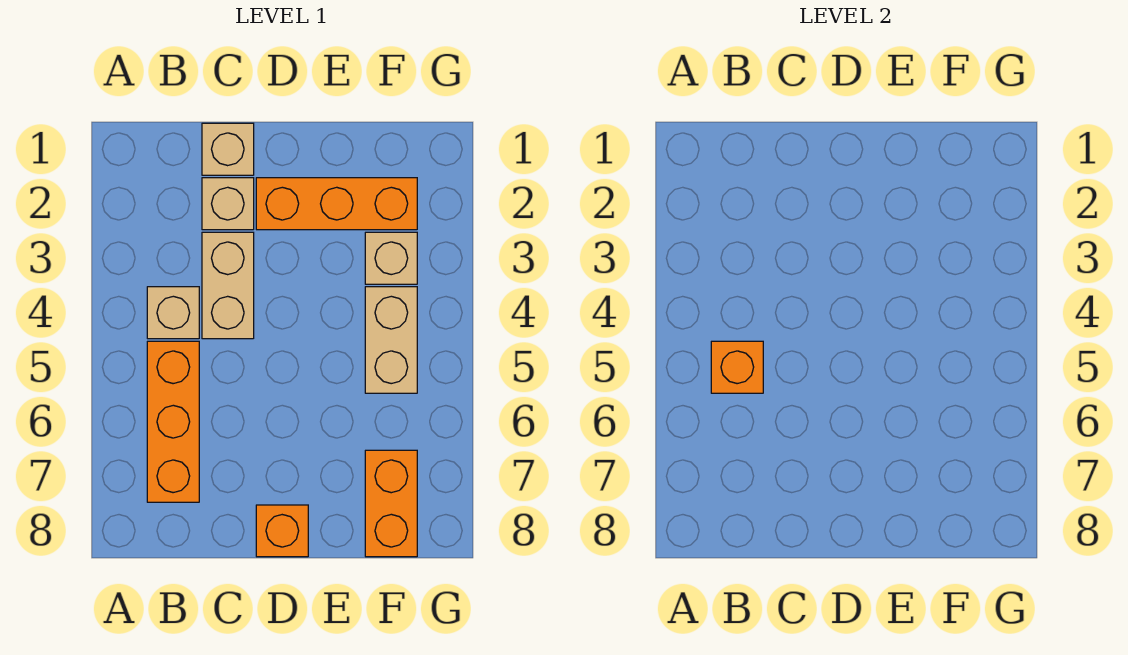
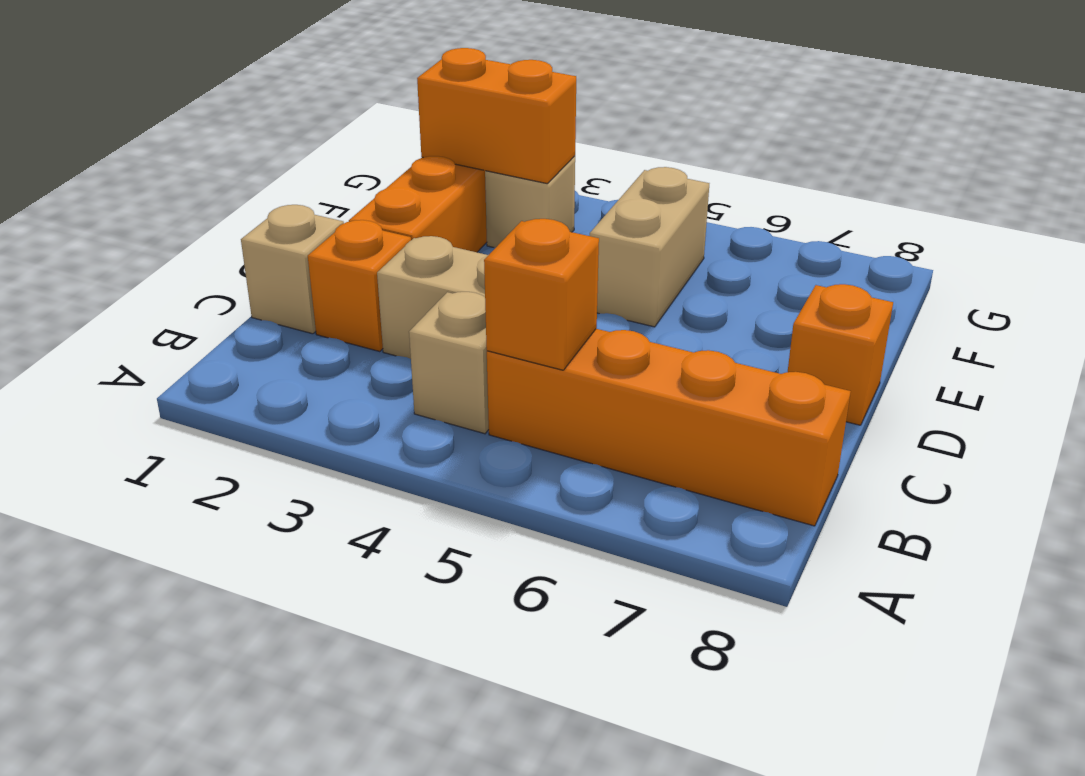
orange 1x3 brick [147,341,199,502] -> orange 1x4 brick [487,329,851,526]
tan 1x1 brick [202,178,254,230] -> orange 1x1 brick [308,220,411,352]
tan 1x2 brick [365,287,417,393] -> tan 1x2 brick turned to [590,167,709,327]
orange 1x2 brick [365,450,417,557] -> orange 1x2 brick moved to [417,48,576,184]

